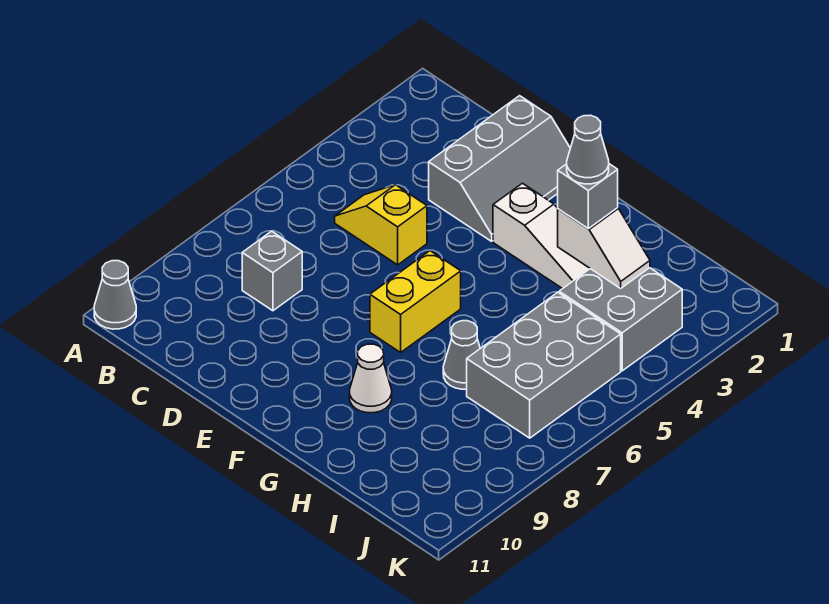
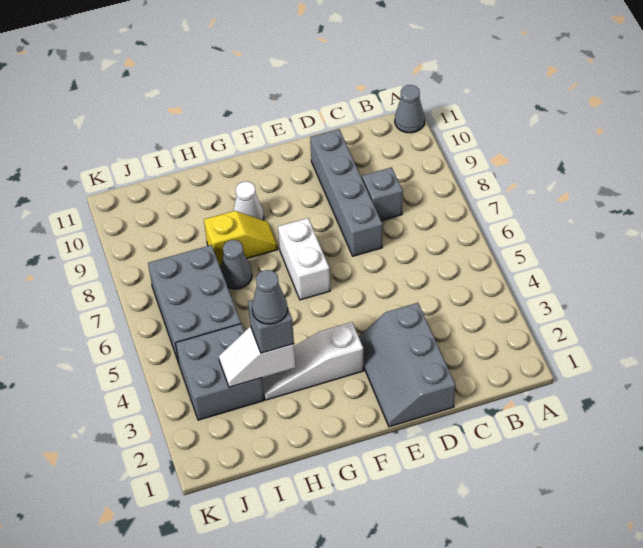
yellow 1x2 slope [335,185,427,265] -> yellow 1x2 slope moved to [204,211,278,266]
none -> grey 1x4 brick [310,129,382,256]
yellow 1x2 brick [370,251,461,352] -> white 1x2 brick [278,218,330,300]

